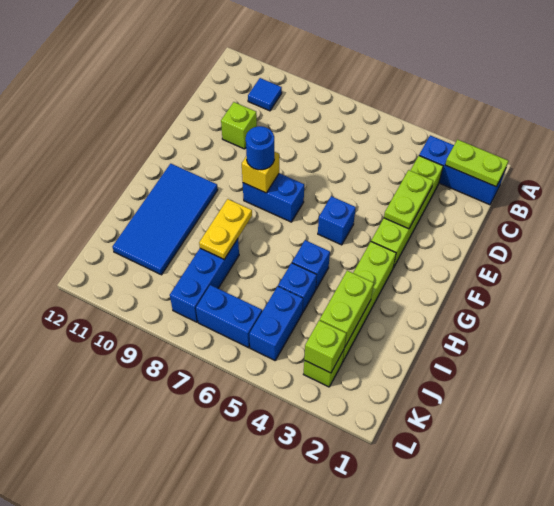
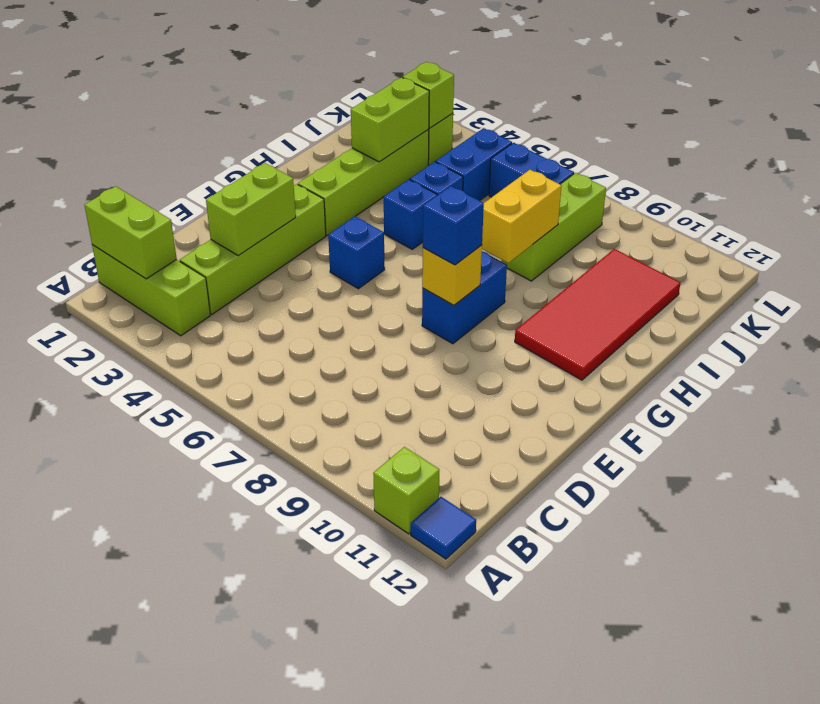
blue 1x3 brick [419,135,506,205] -> lime 1x3 brick [92,245,210,336]
lime 1x2 plate [445,140,508,187] -> lime 1x2 brick [85,186,177,279]
blue 1x1 tile [248,78,282,111] -> blue 1x1 tile moved to [411,497,476,559]
lime 1x2 plate [384,170,433,229] -> lime 1x2 brick [206,163,296,256]
lime 1x1 brick [221,102,257,149] -> lime 1x1 brick moved to [373,447,439,534]
blue 1x2 brick [243,173,304,222] -> blue 1x2 brick turned to [422,251,507,344]
blue 1x1 round brick [246,126,274,170] -> blue 1x1 brick [423,186,484,265]
blue 2x4 tile [112,164,218,275] -> red 2x4 tile [515,249,680,380]
yellow 1x2 plate [199,199,252,259] -> yellow 1x2 brick [482,170,562,263]
blue 1x3 brick [170,239,239,322] -> lime 1x3 brick [501,173,606,281]

